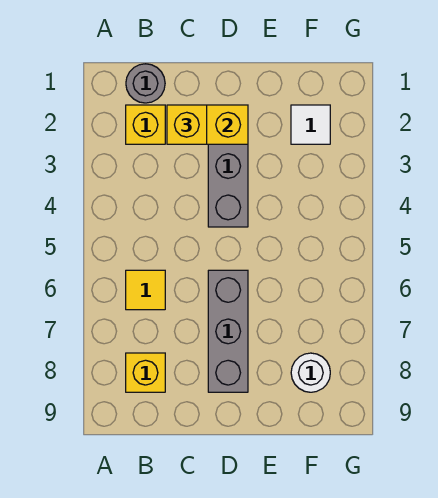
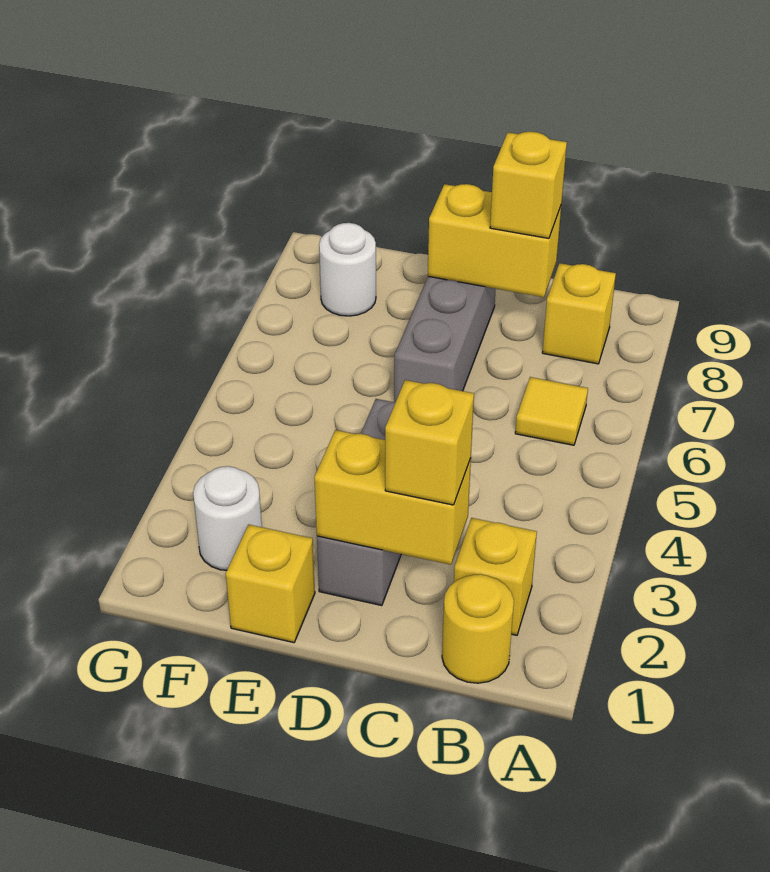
grey 1x1 round brick [126,64,165,103] -> yellow 1x1 round brick [442,574,514,683]
none -> yellow 1x2 brick [428,184,561,297]
none -> yellow 1x1 brick [490,132,567,238]
none -> yellow 1x1 brick [226,525,315,643]
white 1x1 tile [291,105,330,144] -> white 1x1 round brick [193,466,262,570]

